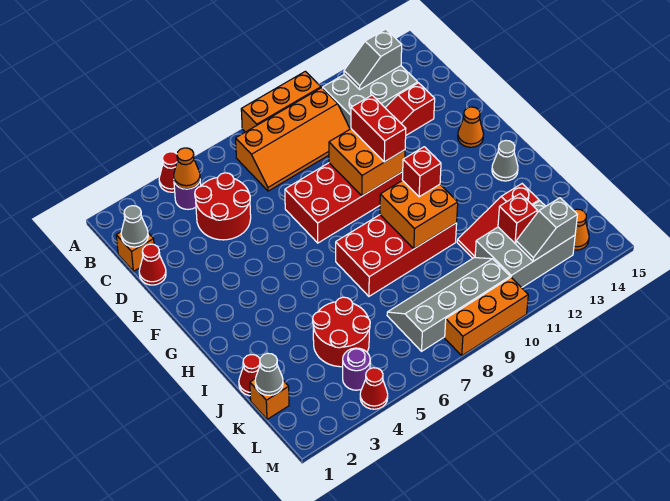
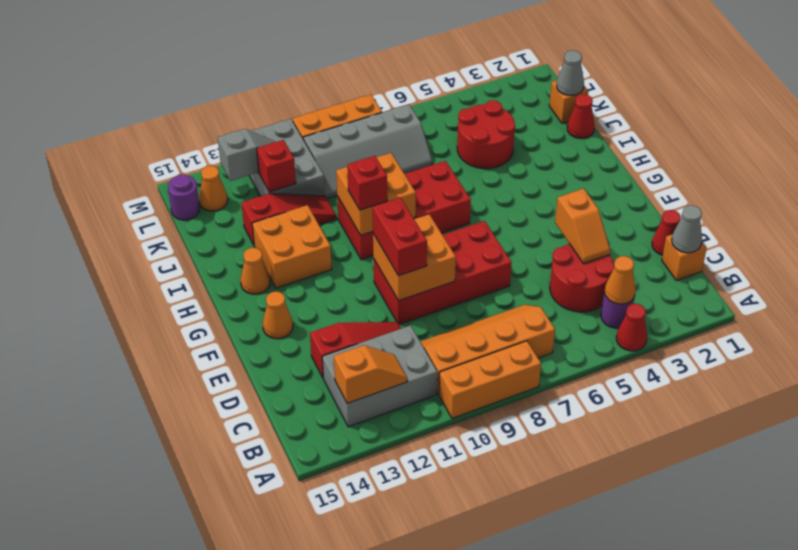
grey 1x2 slope [344,29,402,89] -> orange 1x2 slope [334,345,407,403]
none -> orange 1x2 slope [555,189,610,264]
none -> orange 2x2 brick [252,205,332,288]
grey 1x1 cone [492,140,518,181] -> orange 1x1 cone [241,248,270,294]
grey 2x3 brick [475,201,575,288] -> grey 2x3 brick turned to [249,119,325,196]
purple 1x1 round brick [343,348,370,390] -> purple 1x1 round brick moved to [168,175,200,220]
red 1x1 cone [360,368,388,409] -> none

